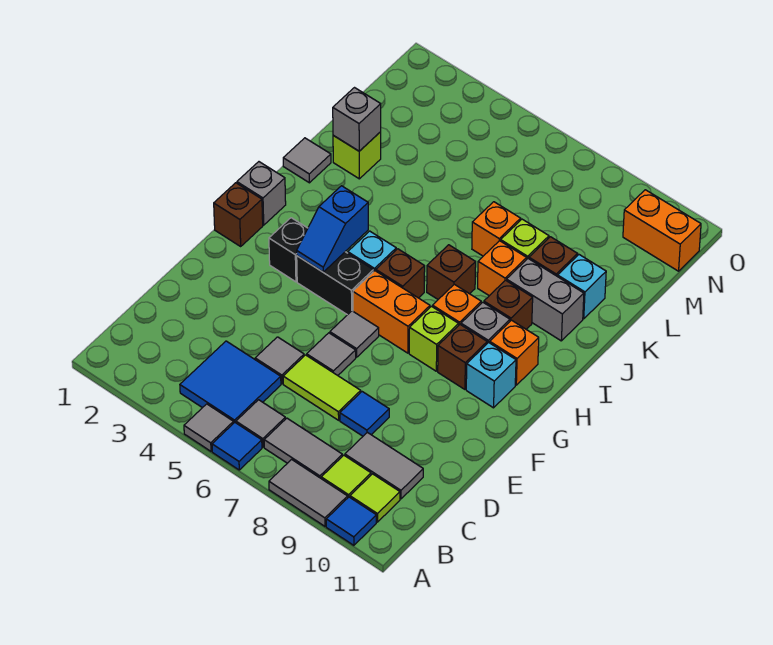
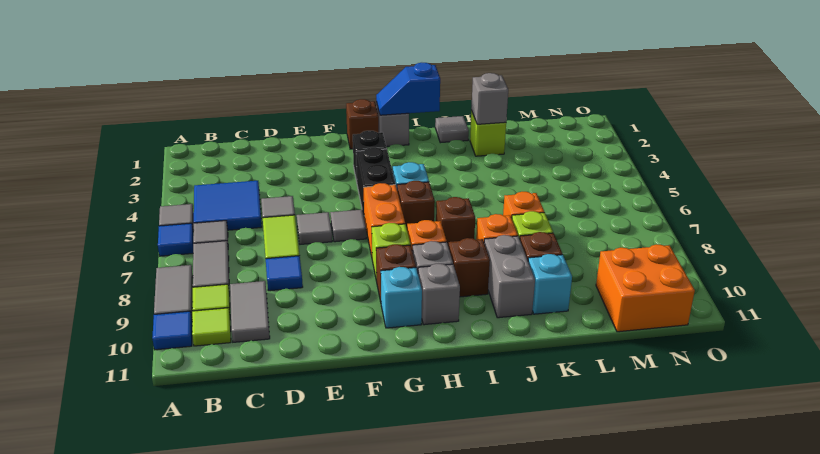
blue 1x2 slope [297,186,368,272] -> blue 1x2 slope moved to [376,63,440,115]
orange 1x1 brick [490,320,539,385] -> grey 1x1 brick [418,264,460,325]
orange 1x2 brick [623,190,701,271] -> orange 2x2 brick [596,245,695,332]

